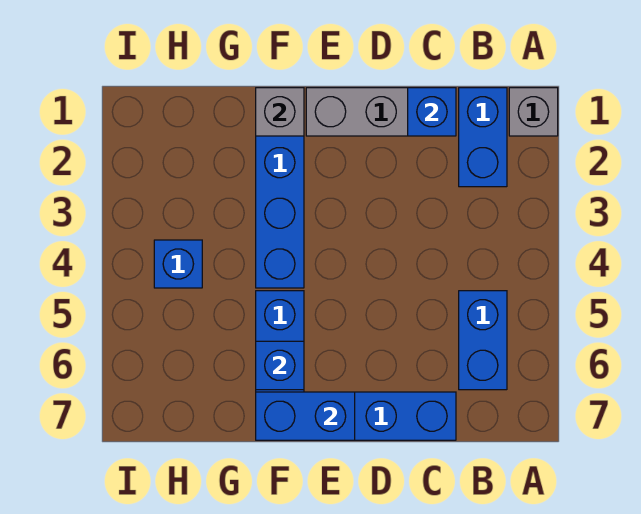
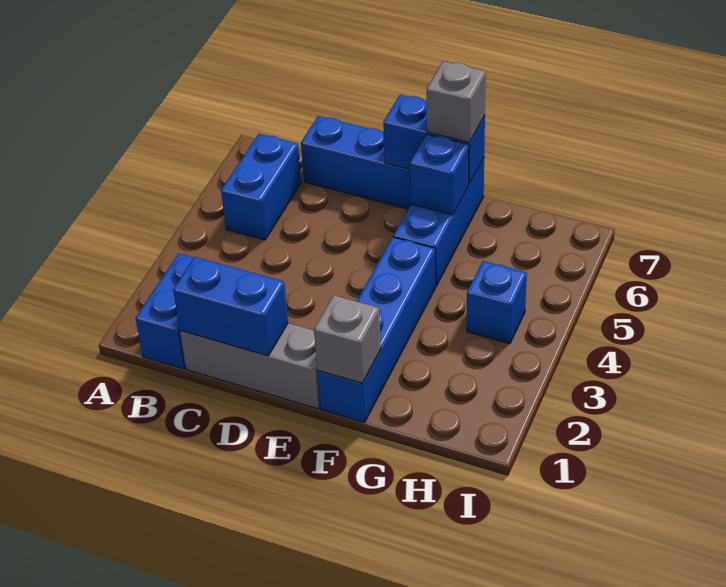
grey 1x1 brick [509,88,558,136] -> grey 1x1 brick moved to [427,61,486,142]
blue 1x1 brick [408,88,456,136] -> blue 1x2 brick [173,257,288,356]

